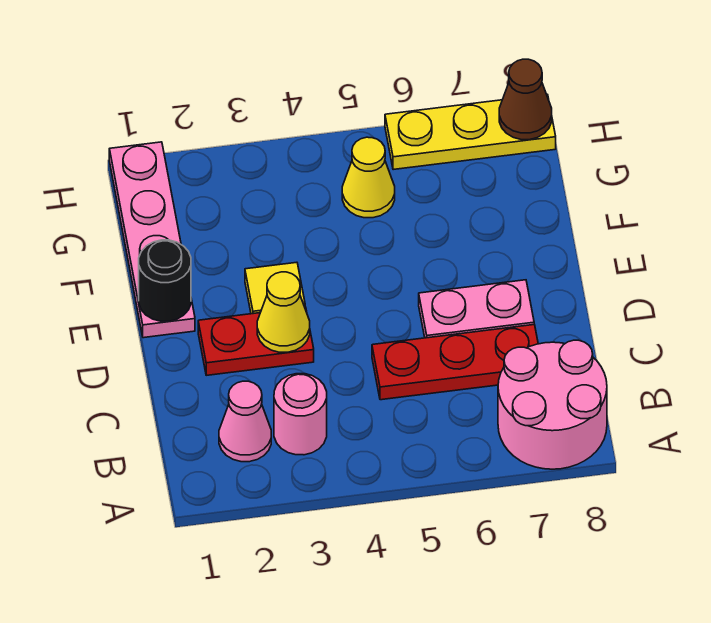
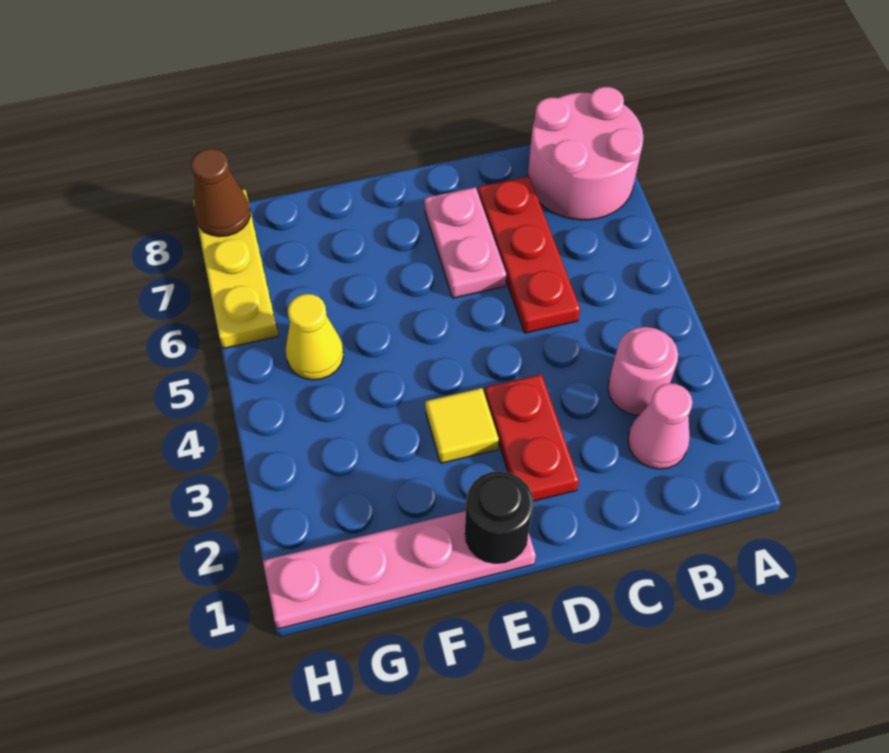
yellow 1x1 cone [257,272,310,352] -> none

